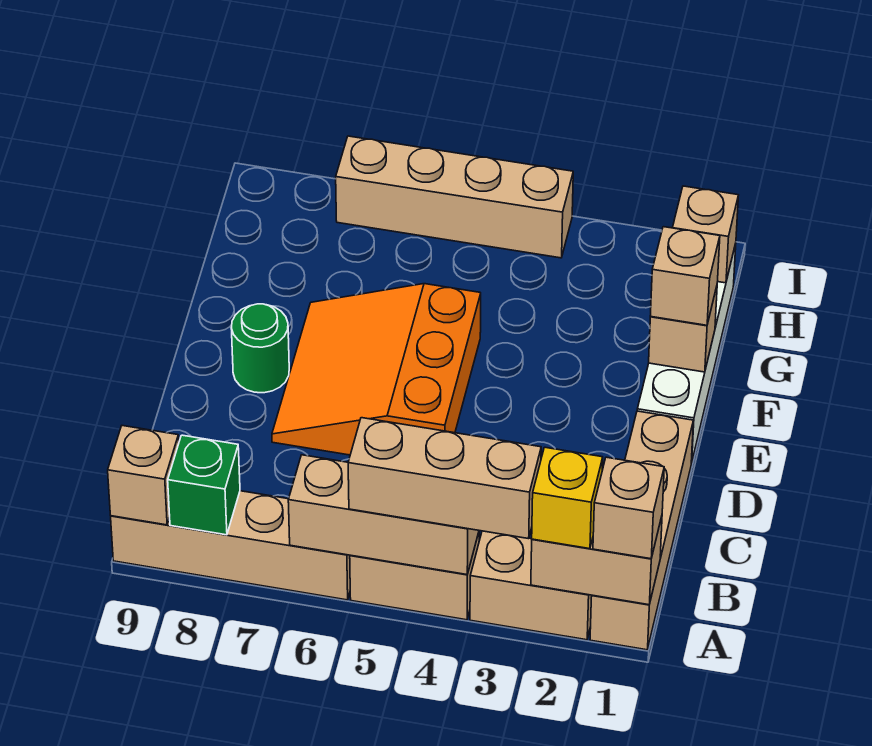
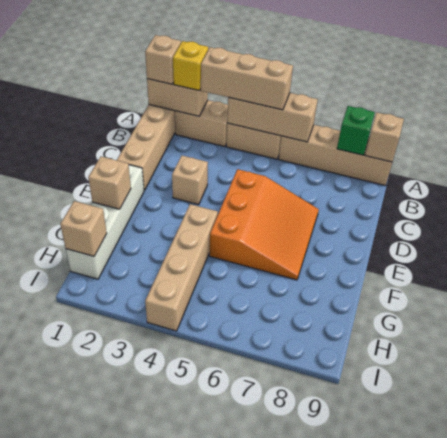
green 1x1 round brick [231,304,289,393] -> none
tan 1x1 brick [650,227,720,325] -> tan 1x1 brick moved to [172,156,208,205]
tan 1x4 brick [336,136,573,258] -> tan 1x4 brick turned to [145,204,218,331]

